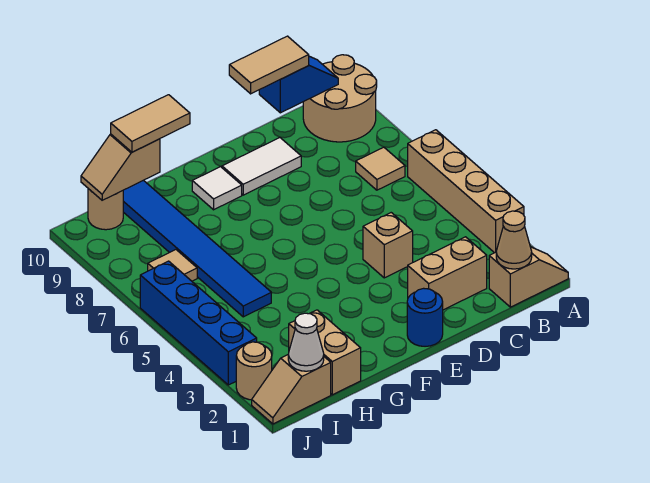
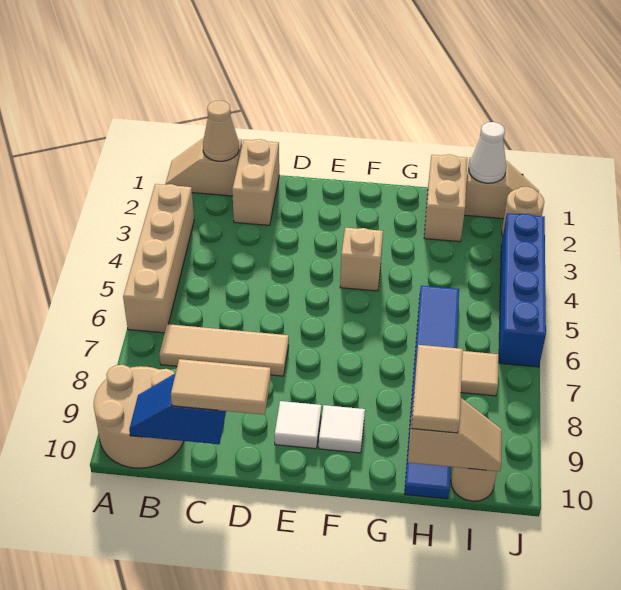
tan 1x1 tile [356,147,405,190] -> tan 1x3 tile [159,324,289,376]
tan 1x2 brick [408,237,487,310] -> tan 1x2 brick turned to [232,139,279,225]
tan 1x1 brick [363,213,413,278] -> tan 1x1 brick moved to [340,228,383,291]
white 1x2 tile [222,138,301,195] -> white 1x1 tile [275,401,321,449]
blue 1x1 round brick [407,288,443,346] -> none
tan 1x2 tile [111,95,190,152] -> tan 1x2 tile turned to [412,345,463,433]

